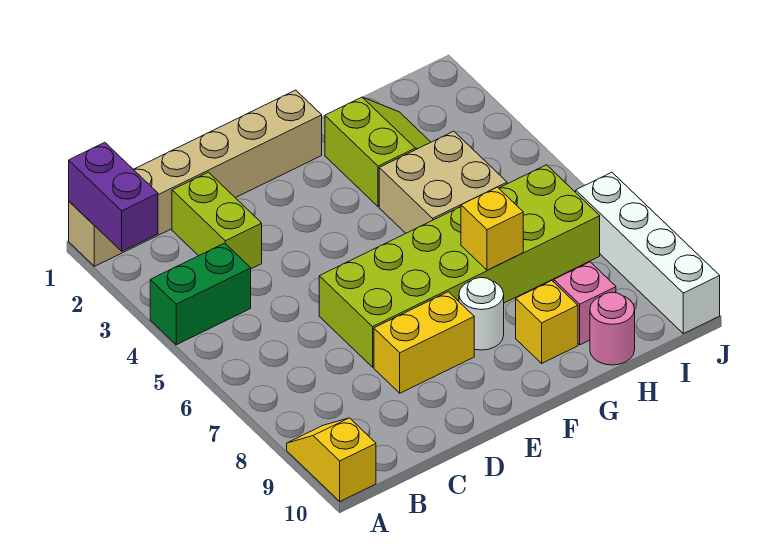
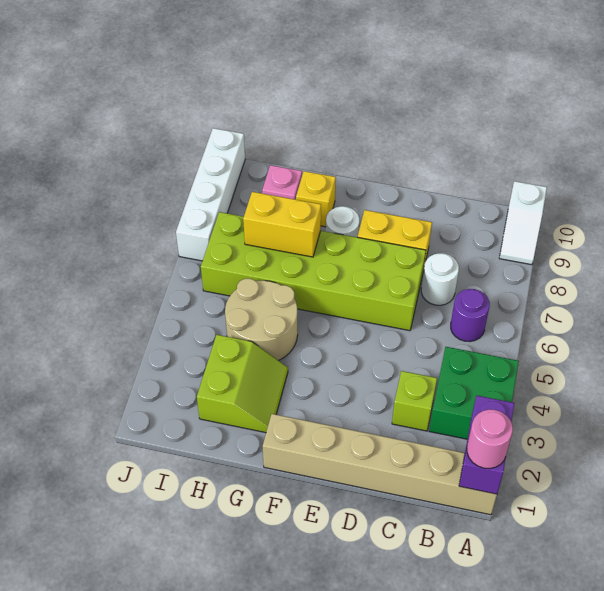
green 1x2 brick [150,243,251,345] -> green 2x2 brick [429,347,519,439]
yellow 1x2 slope [287,418,376,501] -> white 1x2 slope [499,181,547,265]
none -> purple 1x1 round brick [451,289,490,342]
lime 1x2 brick [172,172,262,269] -> lime 1x1 brick [392,371,437,431]
none -> white 1x1 round brick [421,253,459,305]
lime 2x2 slope [325,97,431,207] -> lime 2x2 slope turned to [197,335,288,433]
tan 2x2 brick [379,131,507,233] -> tan 2x2 round brick [225,279,298,360]
yellow 1x1 brick [461,187,523,270] -> yellow 1x2 brick [243,192,321,257]
pink 1x1 round brick [590,292,635,365] -> pink 1x1 round brick moved to [467,409,513,469]

